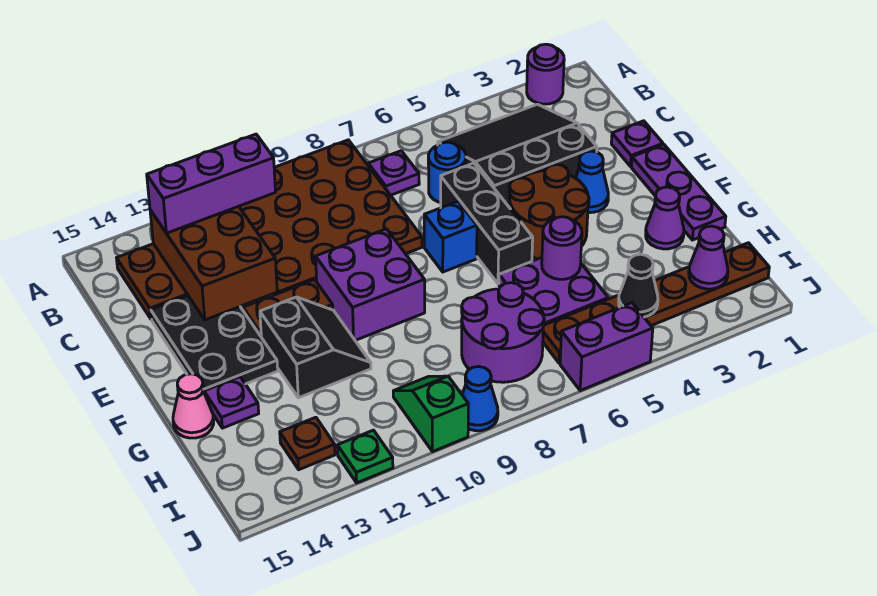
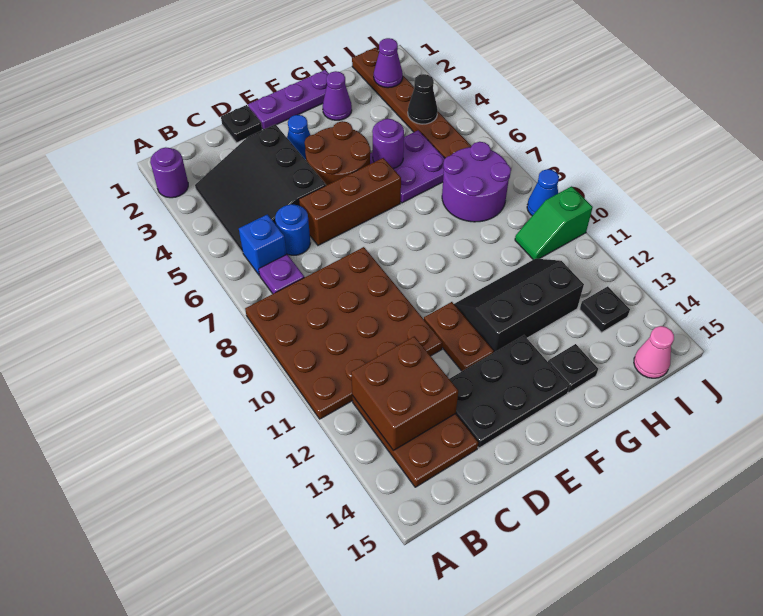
purple 1x3 brick [147,134,275,233] -> none
brown 2x3 brick [150,206,277,320] -> brown 2x2 brick [351,336,458,450]
purple 1x1 plate [611,121,663,166] -> black 1x1 plate [221,105,262,143]
black 1x3 brick [441,163,533,284] -> brown 1x3 brick [299,158,401,245]
blue 1x1 brick [424,202,477,272] -> blue 1x1 brick moved to [239,214,287,275]
purple 2x2 brick [316,229,425,340] -> none
black 2x2 slope [260,297,371,398] -> black 2x3 slope [454,259,584,352]
purple 1x1 plate [204,377,259,428] -> black 1x1 plate [548,344,598,393]
pink 1x1 cone [173,374,214,438] -> pink 1x1 cone moved to [634,326,674,378]
brown 1x1 plate [280,417,335,470] -> black 1x1 plate [580,286,630,332]
purple 1x2 brick [560,303,653,390] -> none
green 1x1 plate [337,430,393,483] -> none

